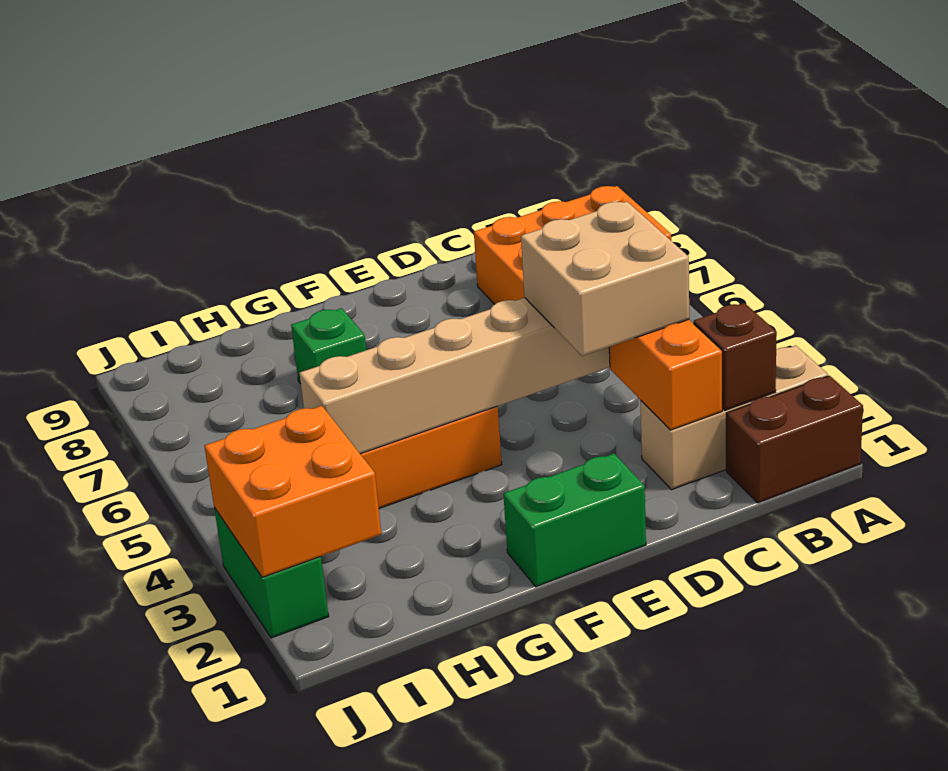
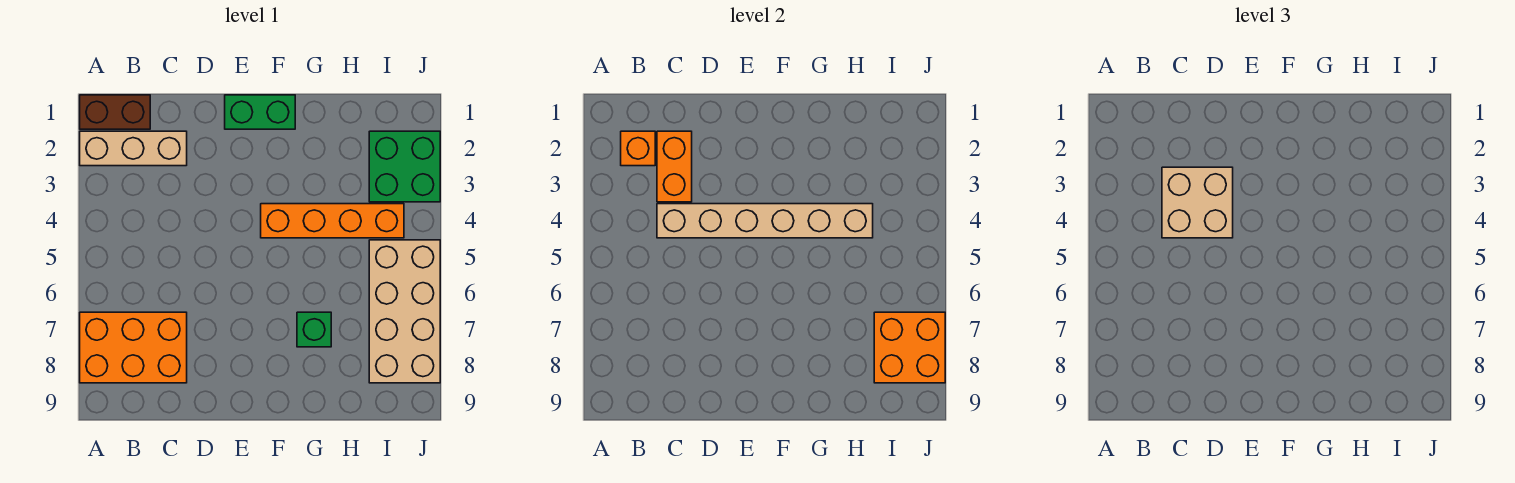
brown 1x1 brick [694,303,777,410] -> orange 1x1 brick [621,131,655,166]
orange 2x2 brick [204,406,381,577] -> orange 2x2 brick moved to [874,312,945,383]
none -> tan 2x4 brick [369,240,440,383]
green 1x2 brick [214,508,329,638] -> green 2x2 brick [369,131,440,202]

